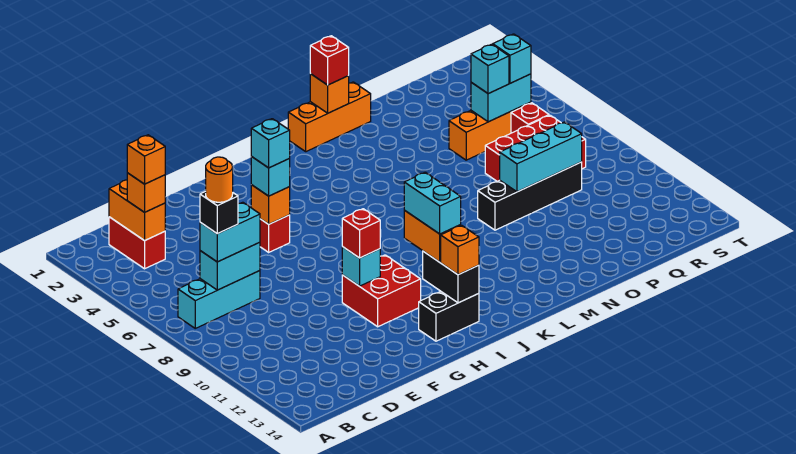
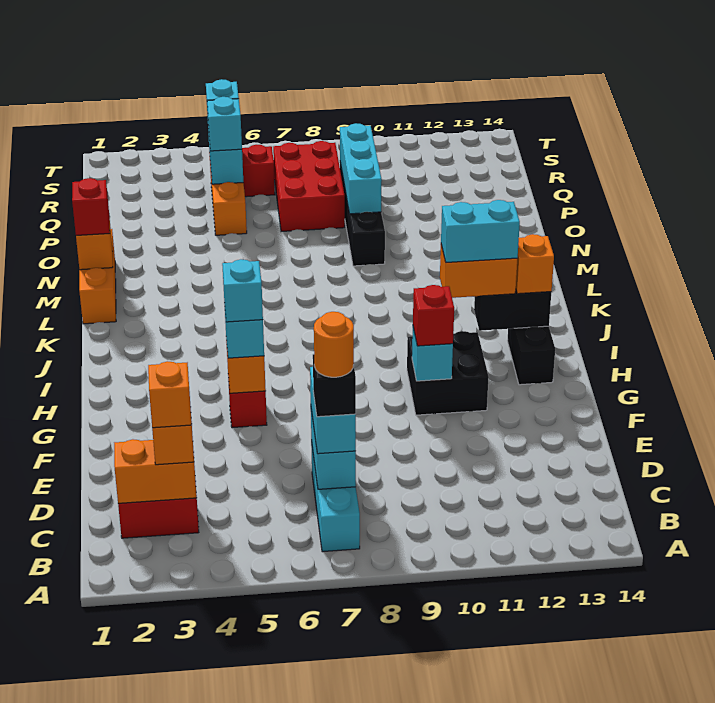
red 2x2 brick [342,255,421,327] -> black 2x2 brick [407,331,489,415]

